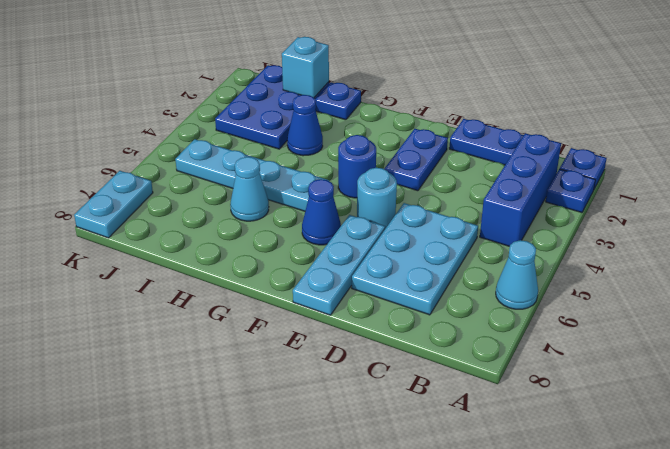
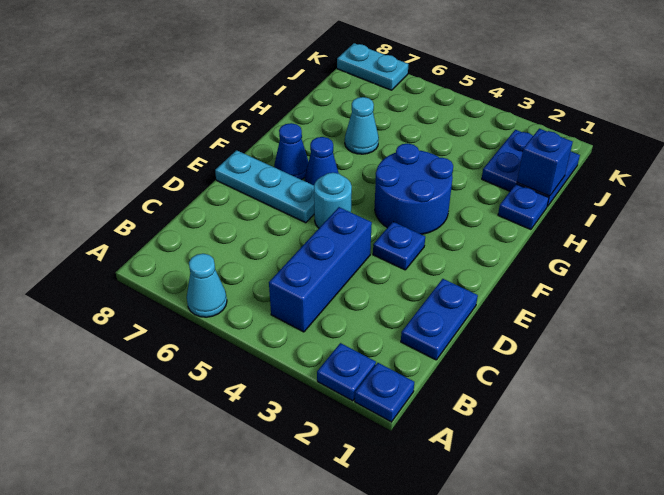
blue 1x3 brick [480,133,561,246] -> blue 1x3 brick turned to [269,207,372,332]
cyan 2x3 plate [352,203,478,315] -> none
blue 1x2 plate [385,129,448,191] -> blue 1x1 plate [373,222,425,270]
blue 1x1 round brick [338,135,376,198] -> blue 2x2 round brick [375,143,453,234]
cyan 1x4 plate [175,139,329,211] -> none
blue 1x1 cone [287,95,323,156] -> blue 1x1 cone moved to [274,123,309,180]
blue 2x3 plate [215,65,329,149] -> blue 2x2 plate [482,130,580,207]
cyan 1x1 brick [282,37,329,98] -> blue 1x1 brick [517,129,573,196]

